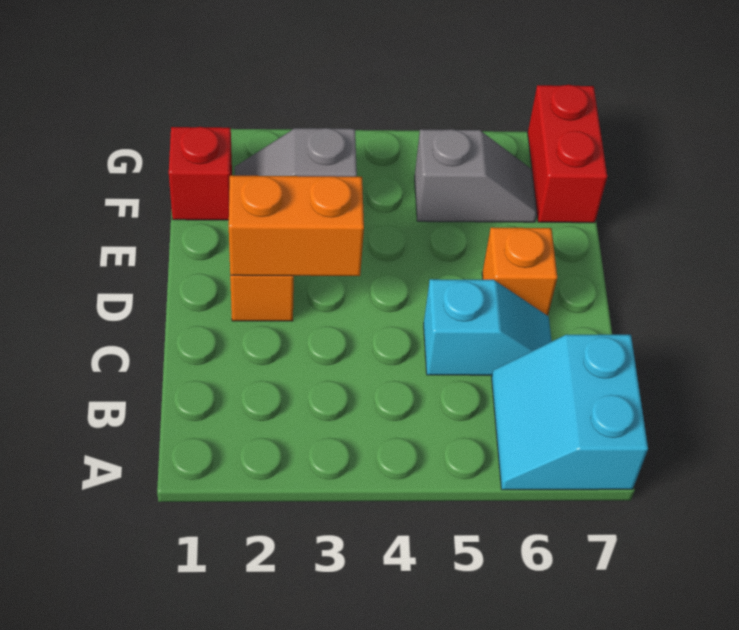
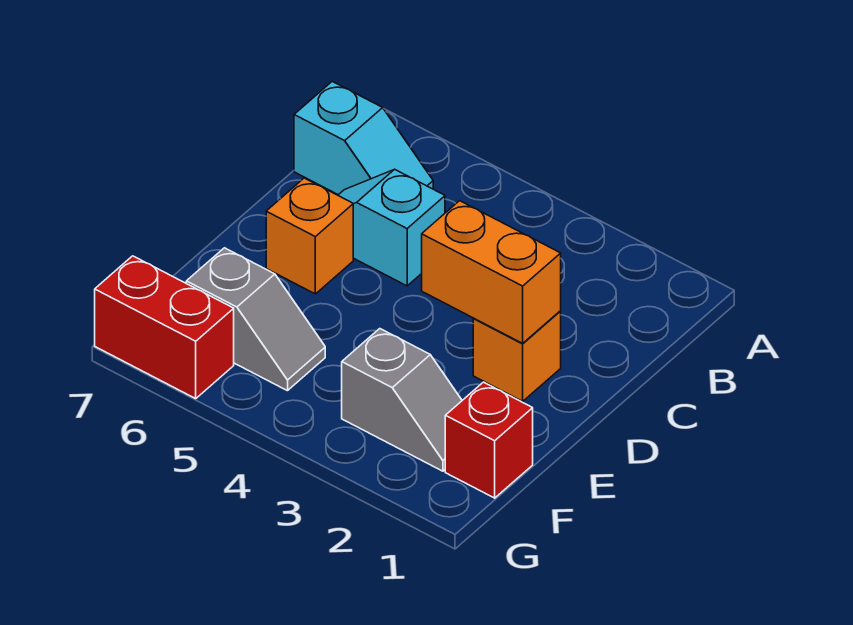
cyan 2x2 slope [492,335,648,490] -> cyan 1x2 slope [294,81,433,195]
grey 1x2 slope [415,129,537,222] -> grey 1x2 slope turned to [186,248,325,391]
red 1x2 brick [528,85,607,223] -> red 1x2 brick turned to [95,256,234,399]

